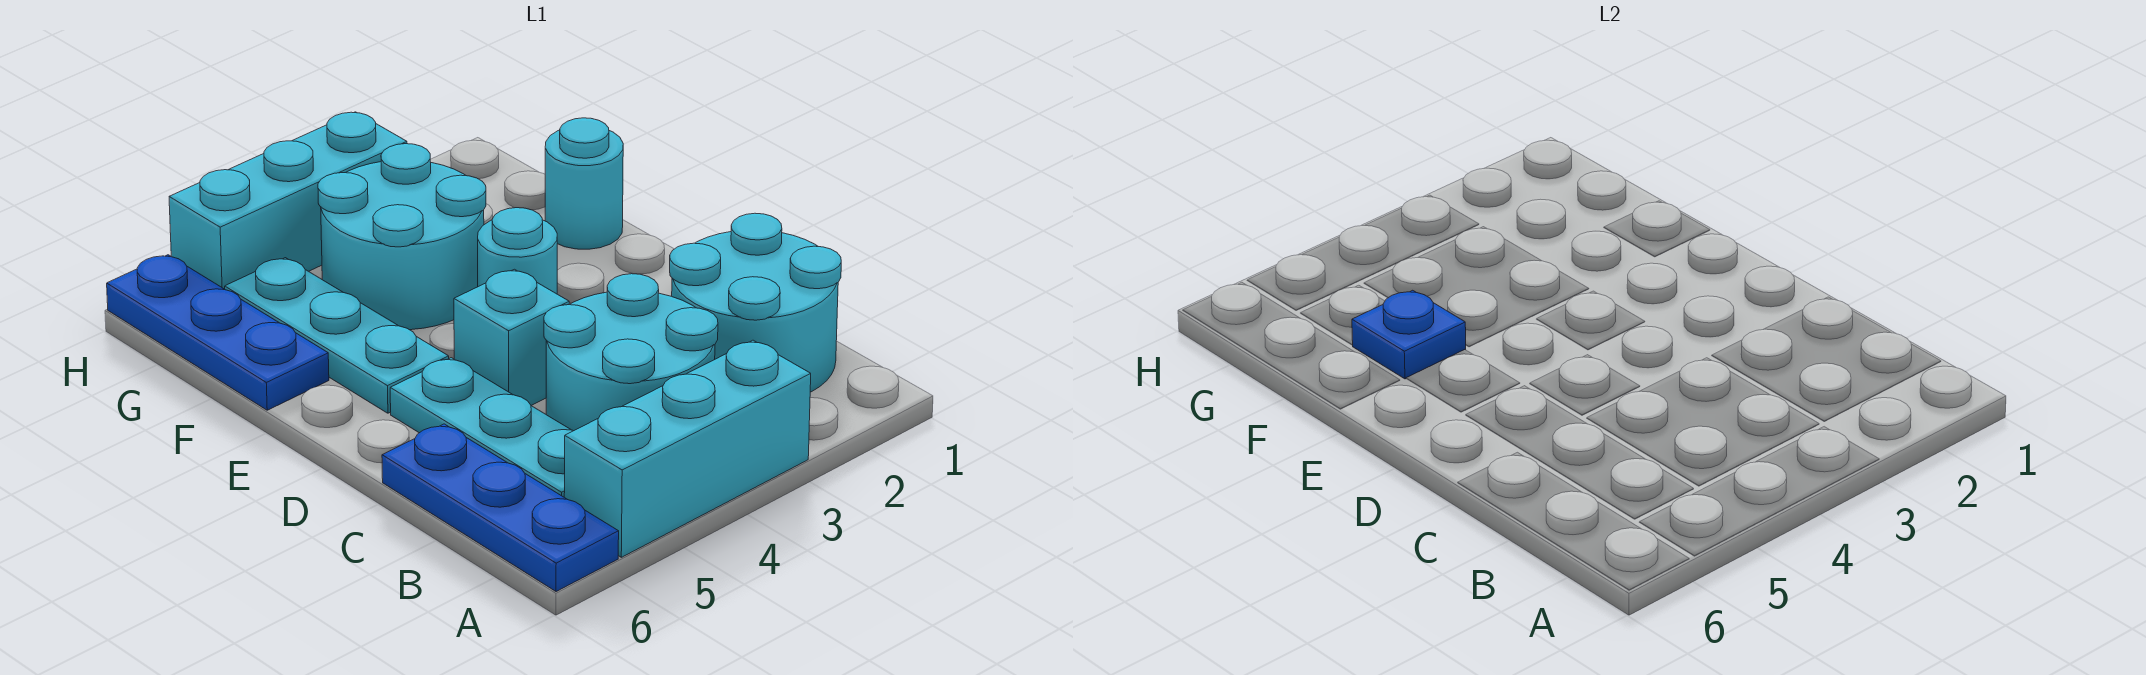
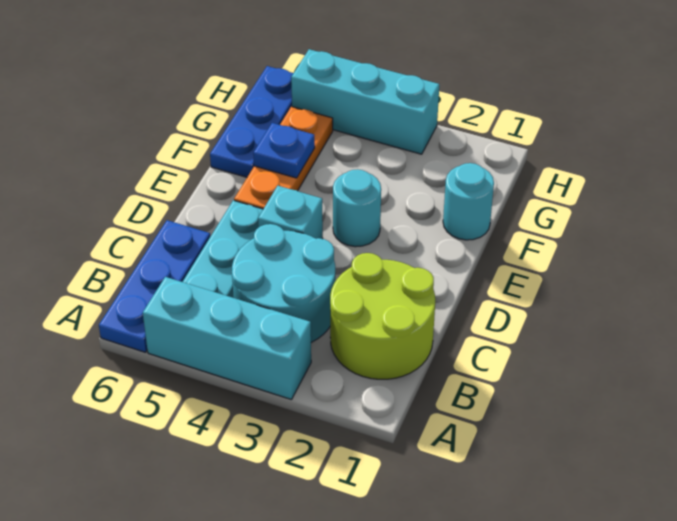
cyan 2x2 round brick [670,213,841,392] -> lime 2x2 round brick [330,253,435,379]
cyan 1x3 plate [225,258,449,413] -> orange 1x3 plate [234,107,333,209]
cyan 2x2 round brick [318,144,486,330] -> none

